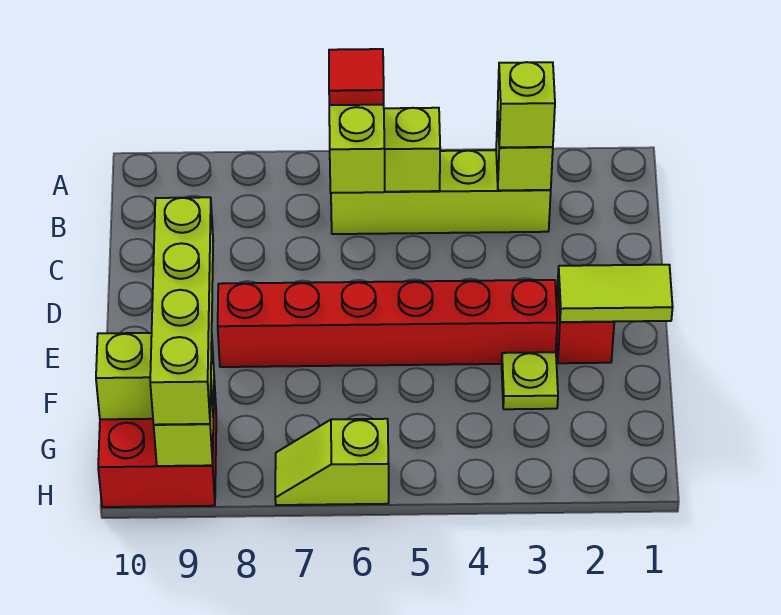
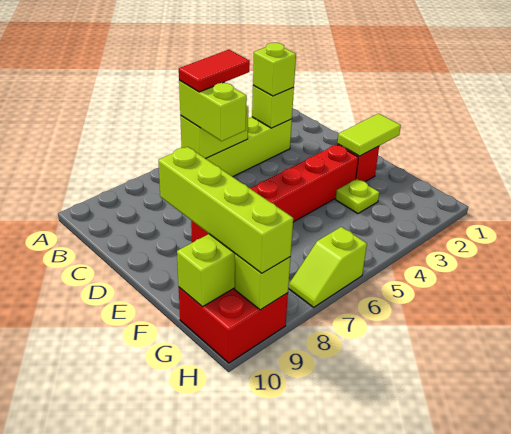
red 1x1 tile [329,49,384,105] -> red 1x2 tile [179,50,250,92]

